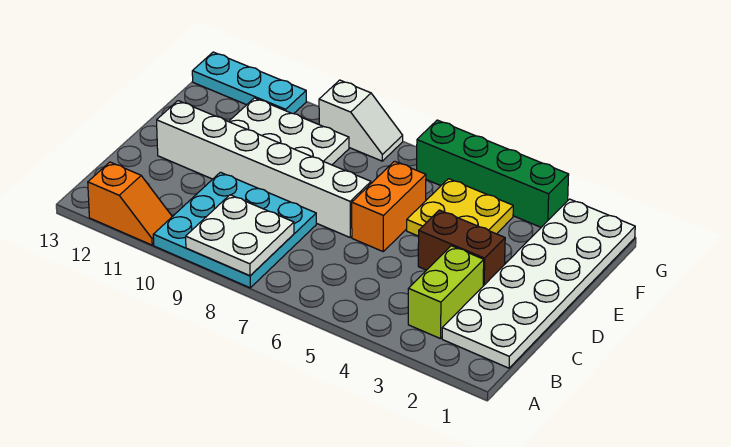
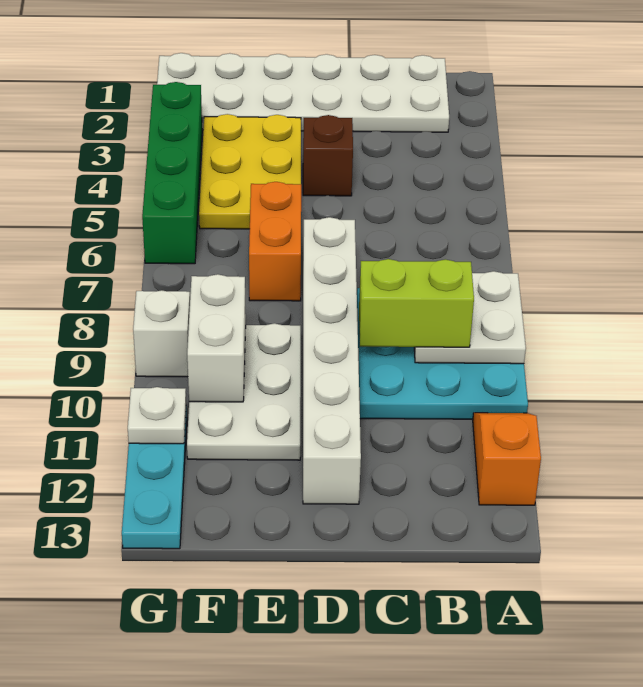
lime 1x2 brick [408,246,484,339] -> lime 1x2 brick moved to [359,259,474,347]
brown 1x2 brick [418,210,505,286] -> brown 1x1 brick [303,115,353,196]
orange 1x2 brick [352,161,426,251] -> orange 1x2 brick turned to [249,182,301,301]
yellow 2x2 plate [407,179,513,236] -> yellow 2x3 plate [199,114,301,229]
none -> white 1x2 brick [187,274,246,402]
none -> white 1x1 plate [128,387,186,444]

